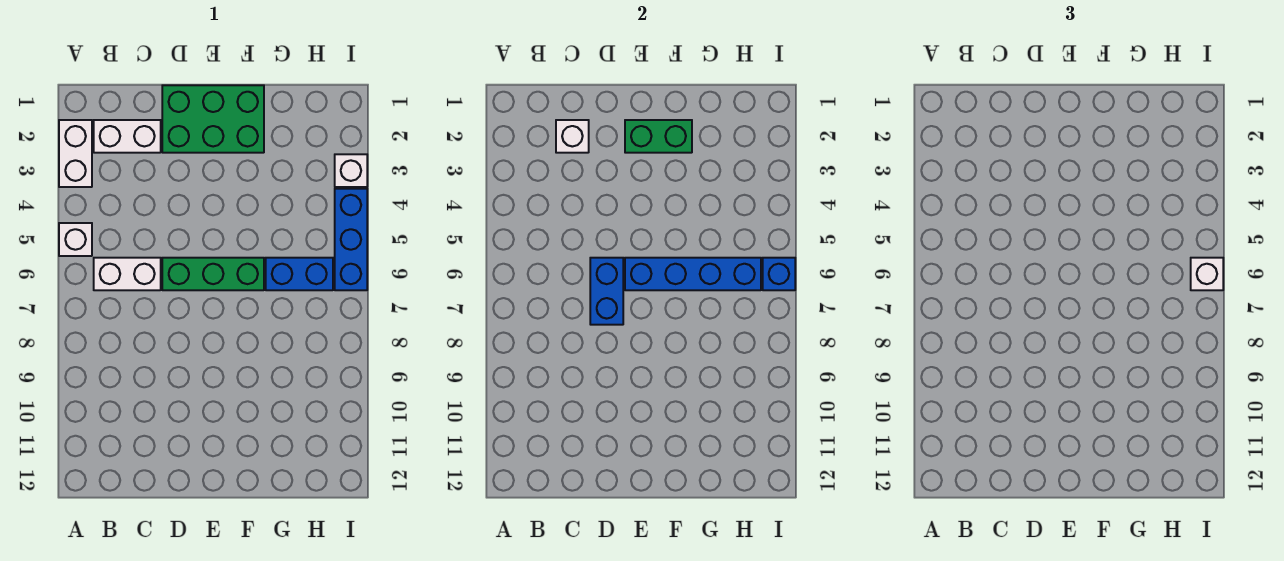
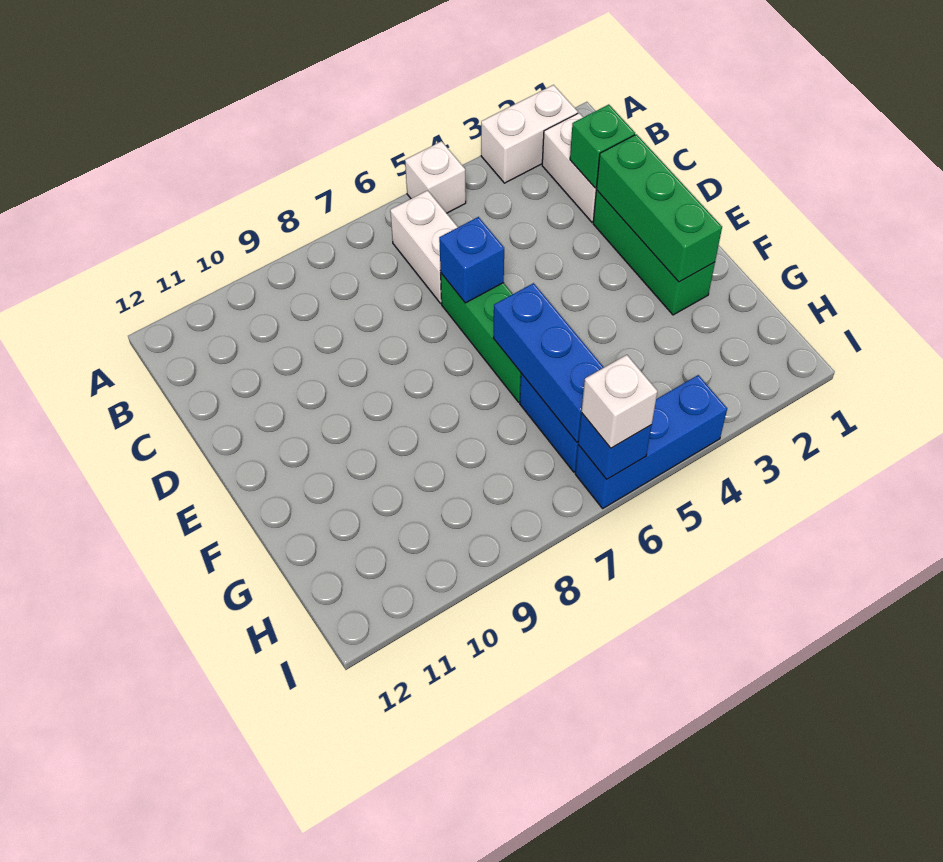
white 1x1 brick [556,120,589,153] -> green 1x1 brick [570,105,635,188]
green 2x3 brick [162,85,264,153] -> green 1x3 brick [593,190,715,315]
blue 1x2 brick [590,258,623,325] -> blue 1x1 brick [439,217,504,303]
green 1x2 brick [625,120,692,153] -> green 1x3 brick [596,134,722,282]
blue 1x4 brick [625,258,761,290] -> blue 1x3 brick [493,283,604,442]
white 1x1 brick [335,154,367,187] -> none

